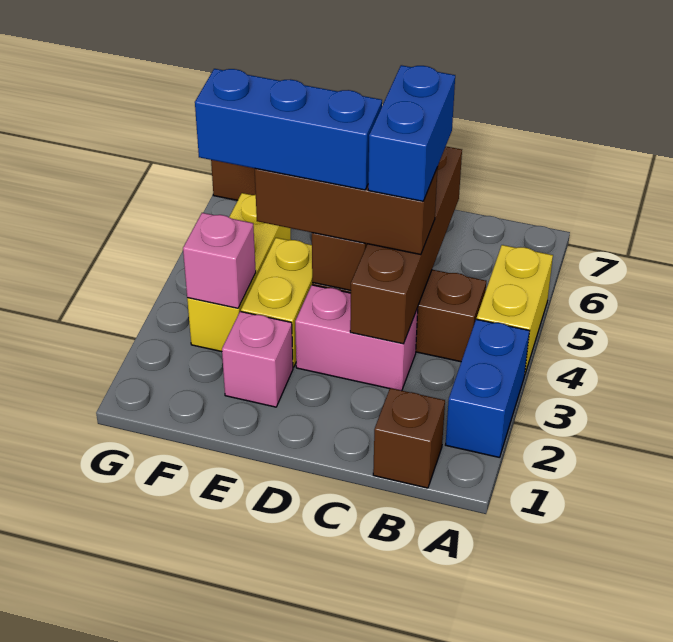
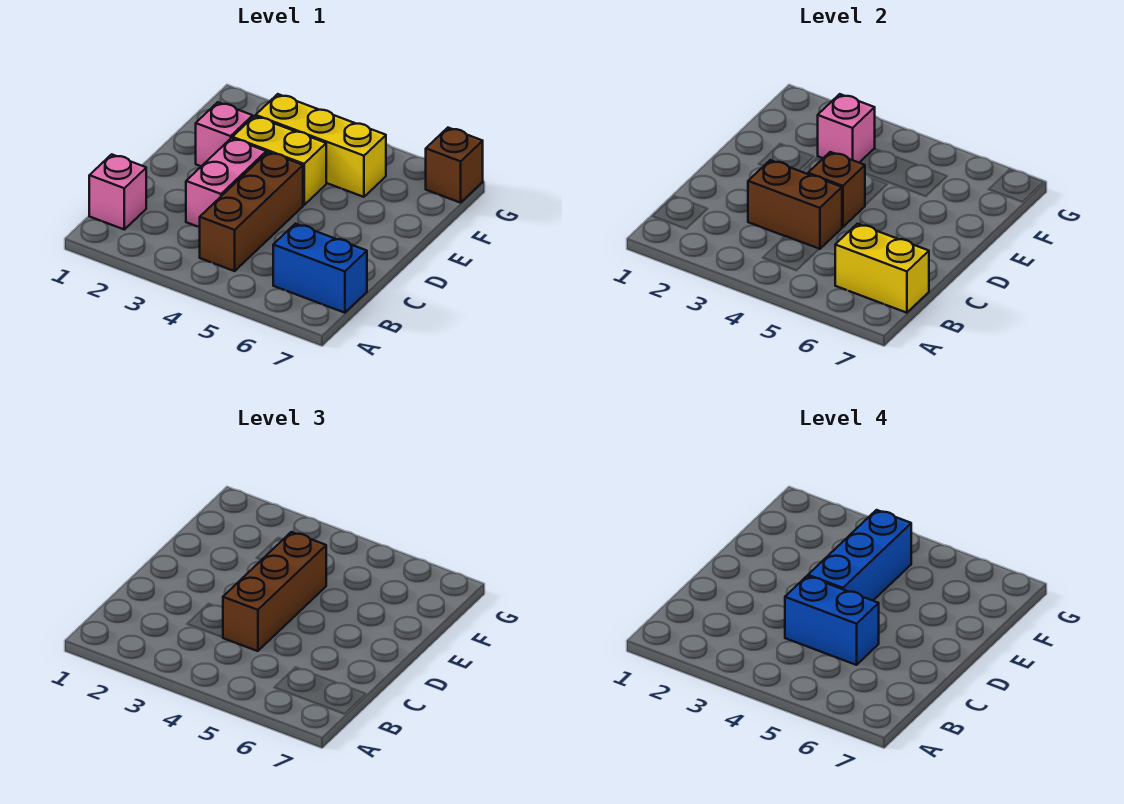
blue 1x2 brick [446,319,529,458] -> blue 1x2 brick moved to [273,224,367,313]
yellow 1x2 brick [477,245,553,373] -> yellow 1x2 brick moved to [835,224,929,313]
brown 1x1 brick [373,388,445,488] -> pink 1x1 brick [89,154,146,229]
brown 1x4 brick [350,147,462,344] -> brown 1x2 brick [748,160,842,249]

